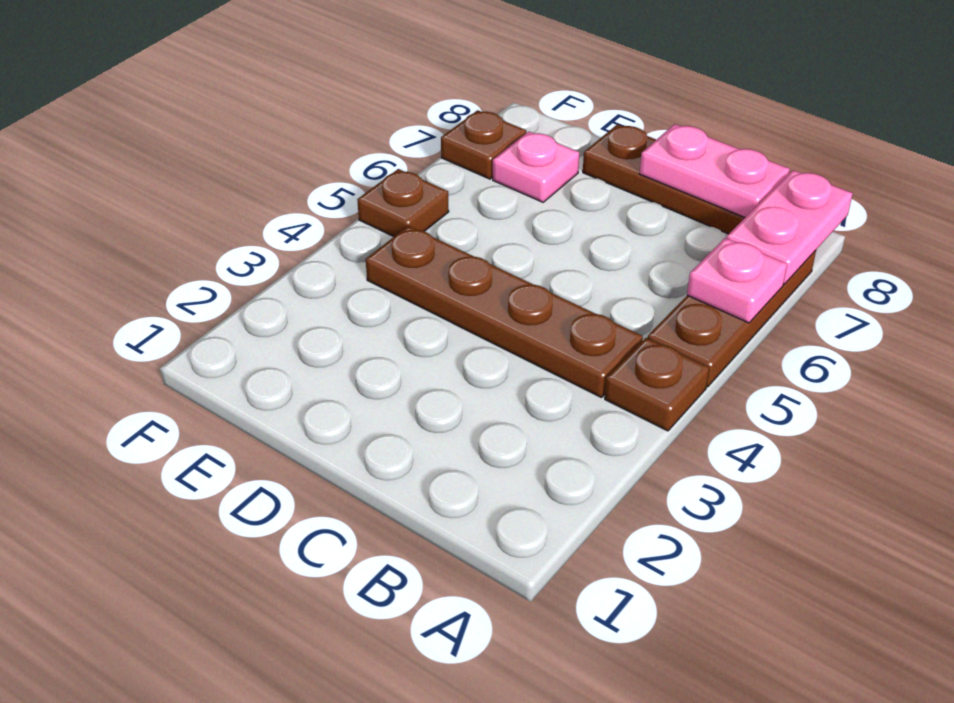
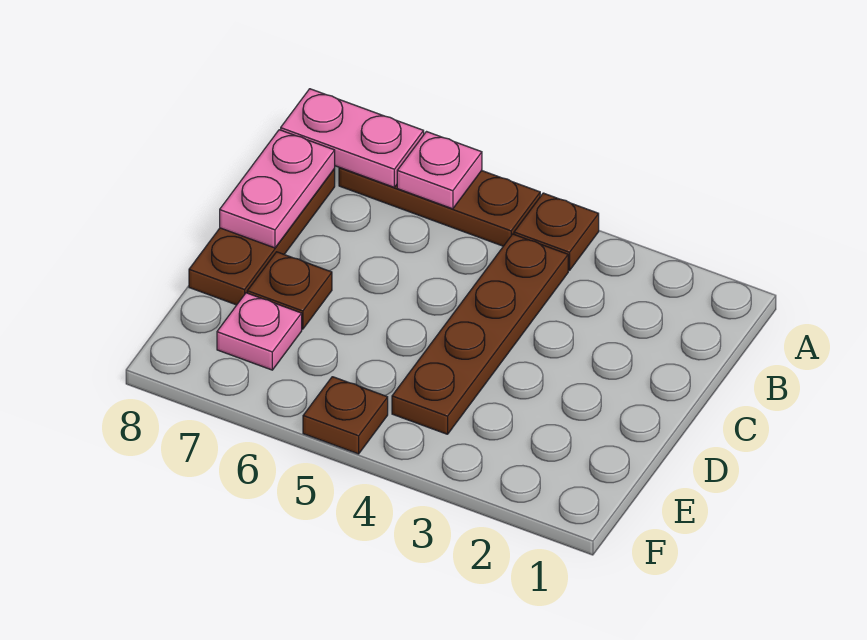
brown 1x1 plate [441,110,526,179] -> brown 1x1 plate moved to [247,252,332,329]

